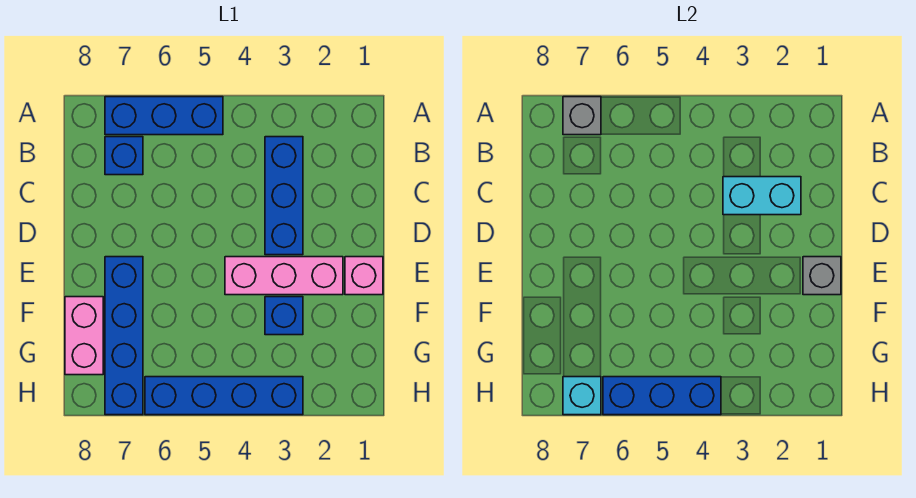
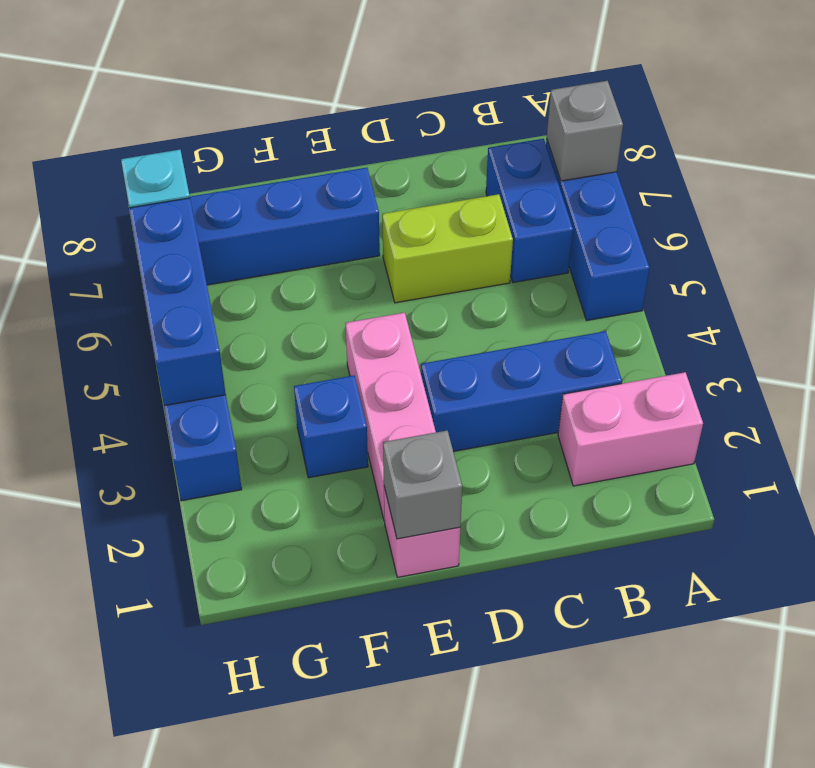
blue 1x1 brick [105,137,143,175] -> blue 1x2 brick [486,139,573,282]
cyan 1x2 brick [723,177,801,215] -> none
none -> lime 1x2 brick [382,194,513,303]
pink 1x2 brick [65,297,103,375] -> pink 1x2 brick moved to [558,372,703,486]

